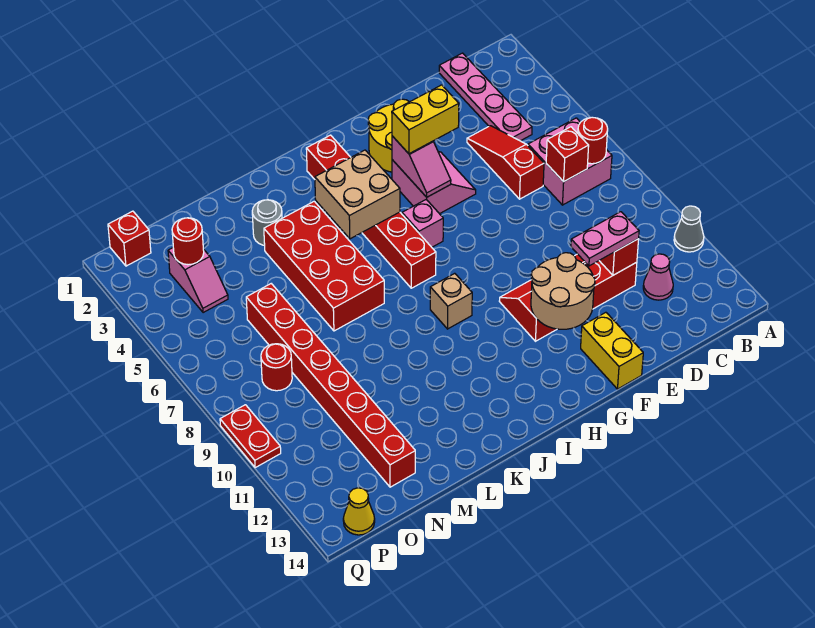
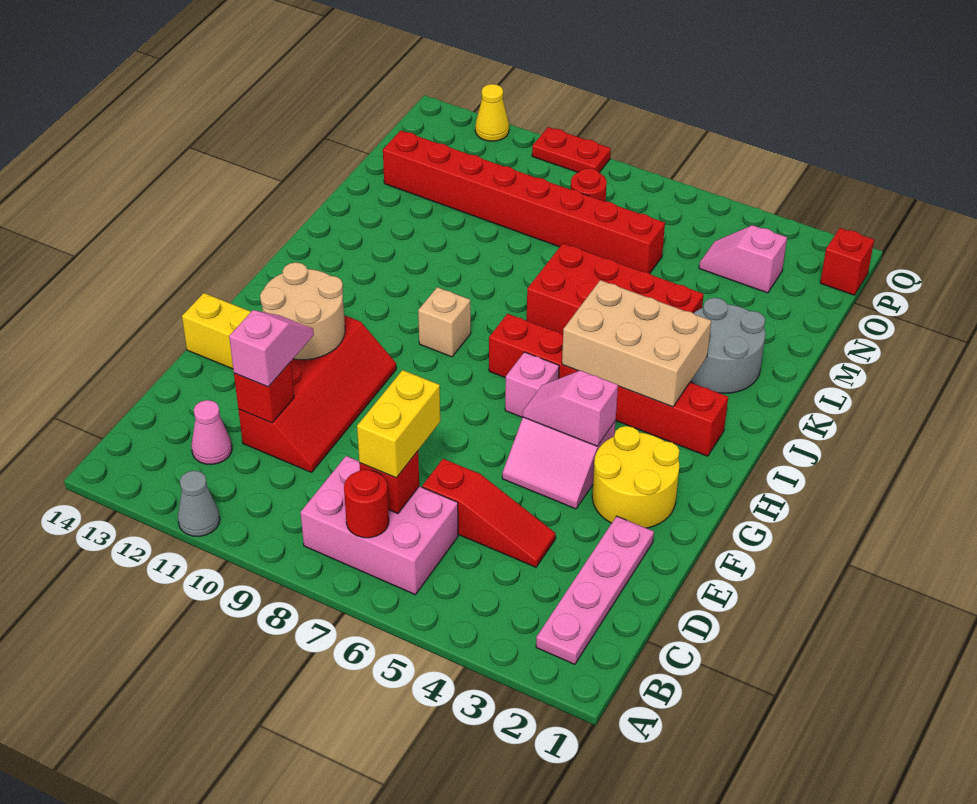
pink 2x2 brick [528,118,612,205] -> pink 2x3 brick [301,456,458,595]
pink 1x4 plate [439,53,532,141] -> pink 1x4 plate turned to [536,516,654,664]
pink 1x2 plate [571,212,639,266] -> pink 1x2 slope [229,310,314,387]
yellow 1x2 brick [392,85,459,154] -> yellow 1x2 brick moved to [357,370,440,478]
tan 2x2 brick [315,150,400,239] -> tan 2x3 brick [562,280,711,407]
grey 1x1 round brick [252,200,282,245] -> grey 2x2 round brick [691,298,765,393]
red 1x1 round brick [172,218,204,265] -> none
yellow 1x1 cone [343,488,375,535] -> yellow 1x1 cone moved to [475,84,509,141]

